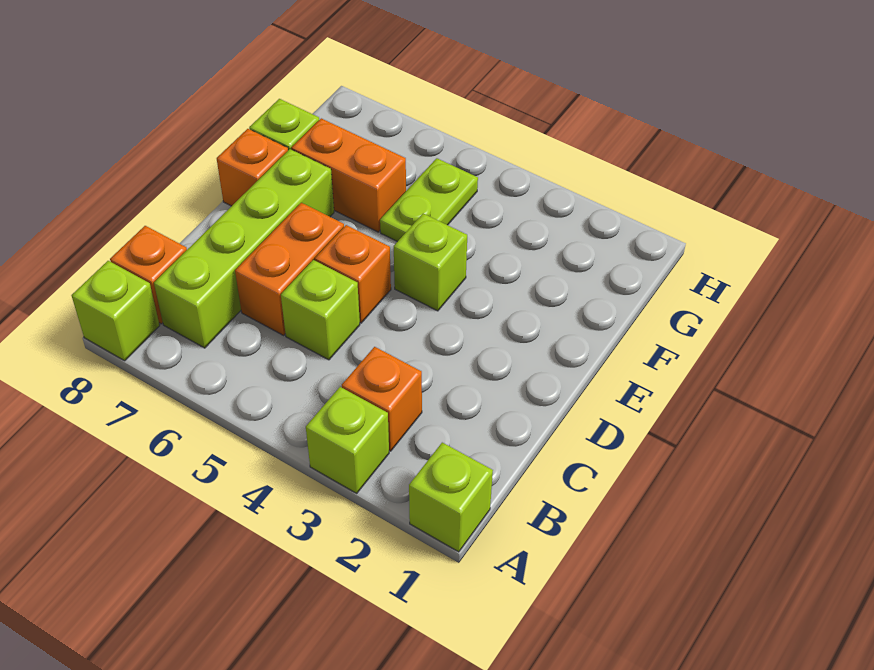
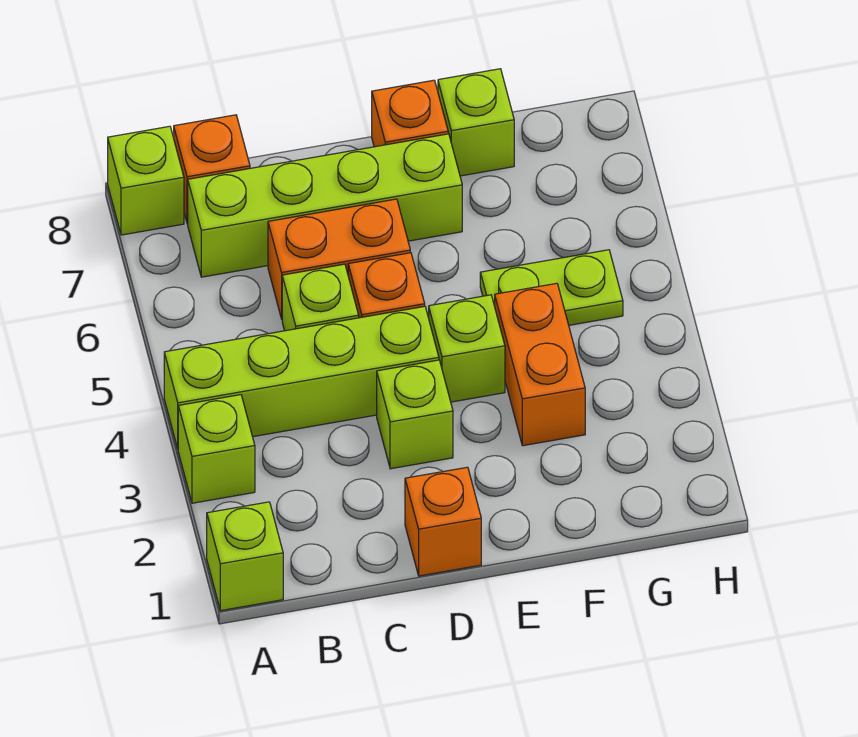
none -> lime 1x4 brick [164,306,439,448]
orange 1x1 brick [342,347,422,451] -> orange 1x1 brick moved to [405,467,481,576]
none -> lime 1x1 brick [377,360,453,469]
orange 1x2 brick [292,118,406,232] -> orange 1x2 brick moved to [495,283,585,446]

